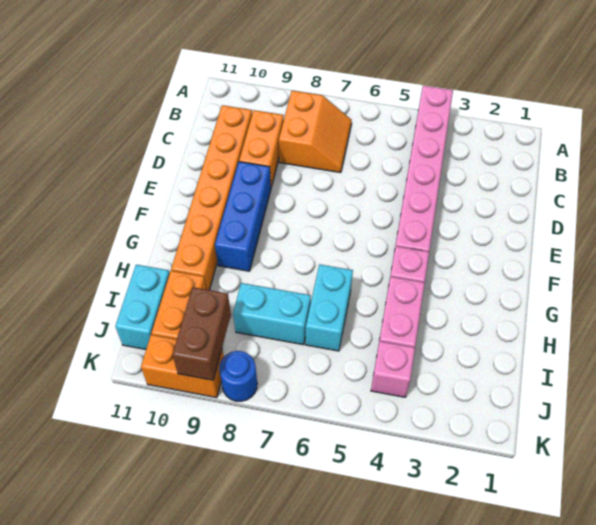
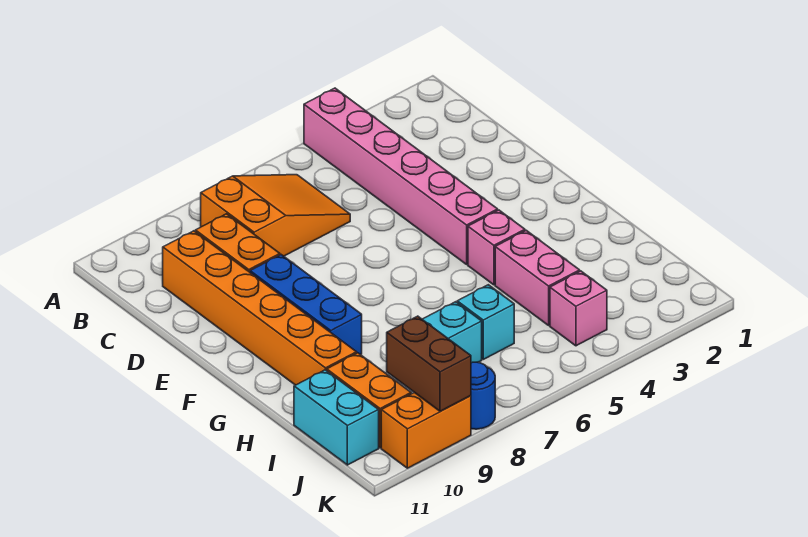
orange 2x2 slope [279,91,352,173] -> orange 2x3 slope [201,175,350,256]
cyan 1x2 brick [306,264,353,351] -> cyan 1x1 brick [457,285,514,359]

